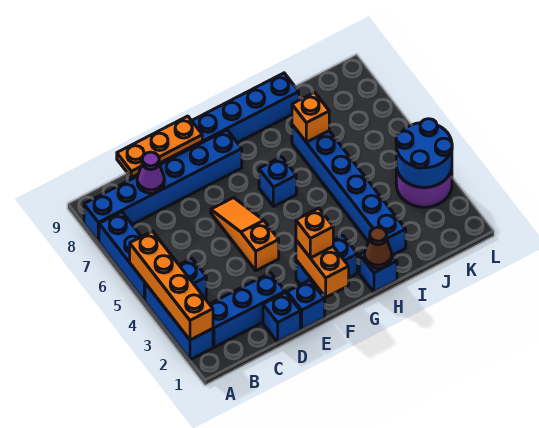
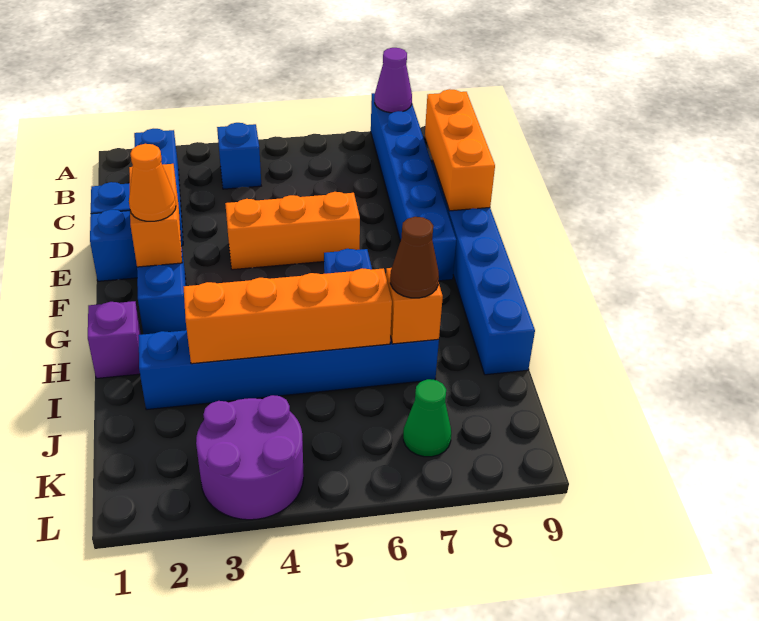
blue 1x3 brick [145,283,213,360] -> none
orange 1x4 brick [130,231,213,340] -> orange 1x4 brick moved to [183,268,392,364]
blue 1x3 brick [99,212,145,301] -> none
purple 1x1 cone [137,152,164,193] -> purple 1x1 cone moved to [375,48,412,113]
orange 1x3 plate [117,116,202,178] -> orange 1x3 brick [425,89,495,211]
orange 1x3 slope [211,198,279,271] -> orange 1x3 brick [225,192,360,270]
orange 1x2 brick [296,240,349,297] -> orange 1x2 brick turned to [129,164,182,267]
orange 1x1 brick [296,208,333,258] -> orange 1x1 cone [129,144,176,221]
blue 1x1 brick [359,252,397,292] -> purple 1x1 brick [88,301,141,378]
brown 1x1 cone [365,227,392,268] -> brown 1x1 cone moved to [390,217,439,298]
blue 2x2 round brick [396,119,452,187] -> none
none -> green 1x1 cone [403,379,451,457]

